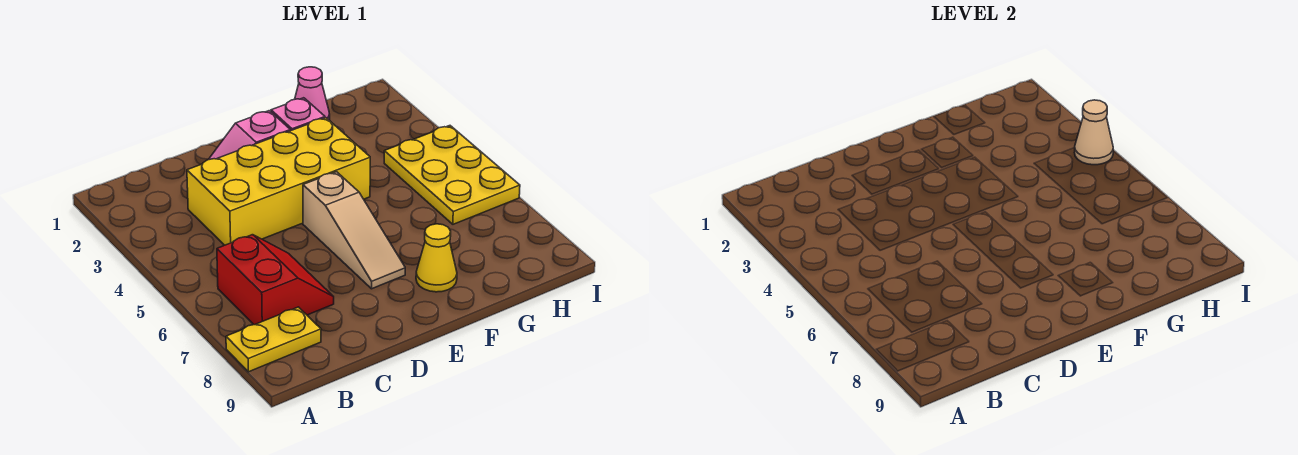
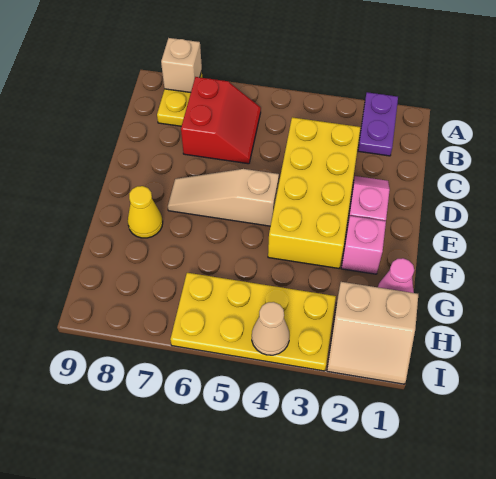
none -> purple 1x2 plate [358,92,398,156]
none -> tan 1x1 brick [161,38,202,93]
red 2x2 slope [217,235,334,325] -> red 2x2 slope turned to [181,77,261,164]
none -> tan 2x2 slope [327,282,418,384]
yellow 2x3 plate [384,126,520,224] -> yellow 2x4 plate [170,273,336,371]

